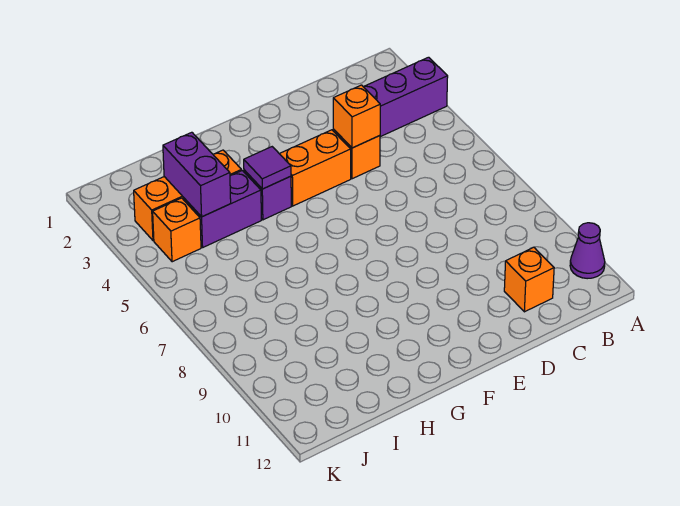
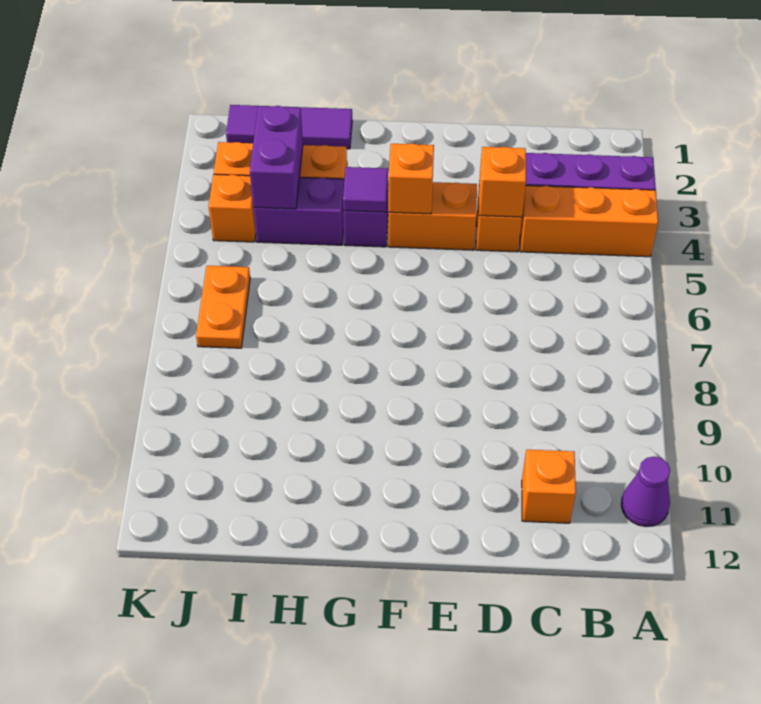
none -> orange 1x3 brick [520,186,658,257]
none -> orange 1x1 brick [388,143,434,214]
none -> purple 1x3 tile [226,105,352,149]
none -> orange 1x2 plate [196,266,250,348]

